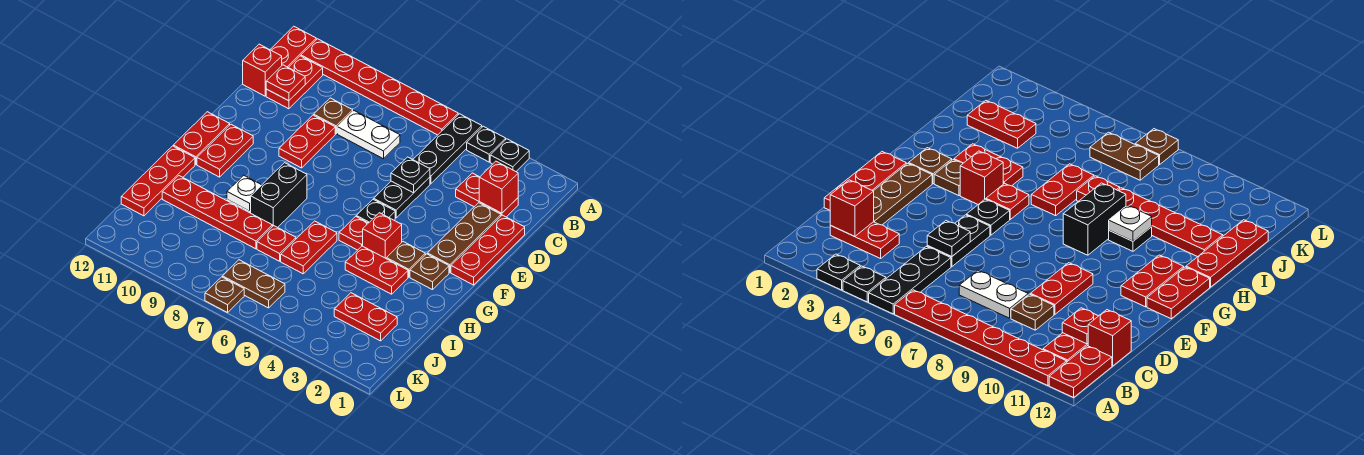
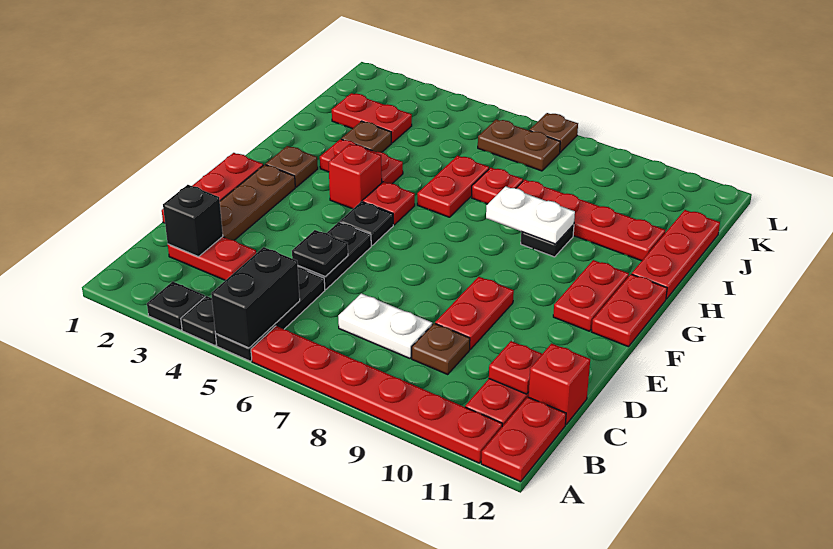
red 1x1 brick [479,161,518,213] -> black 1x1 brick [163,185,223,257]
brown 1x1 plate [386,242,425,277] -> brown 1x1 plate moved to [341,121,391,152]
black 1x2 brick [250,163,307,228] -> black 1x2 brick moved to [211,247,300,348]
white 1x1 plate [227,175,261,211] -> white 1x2 plate [486,186,575,244]

